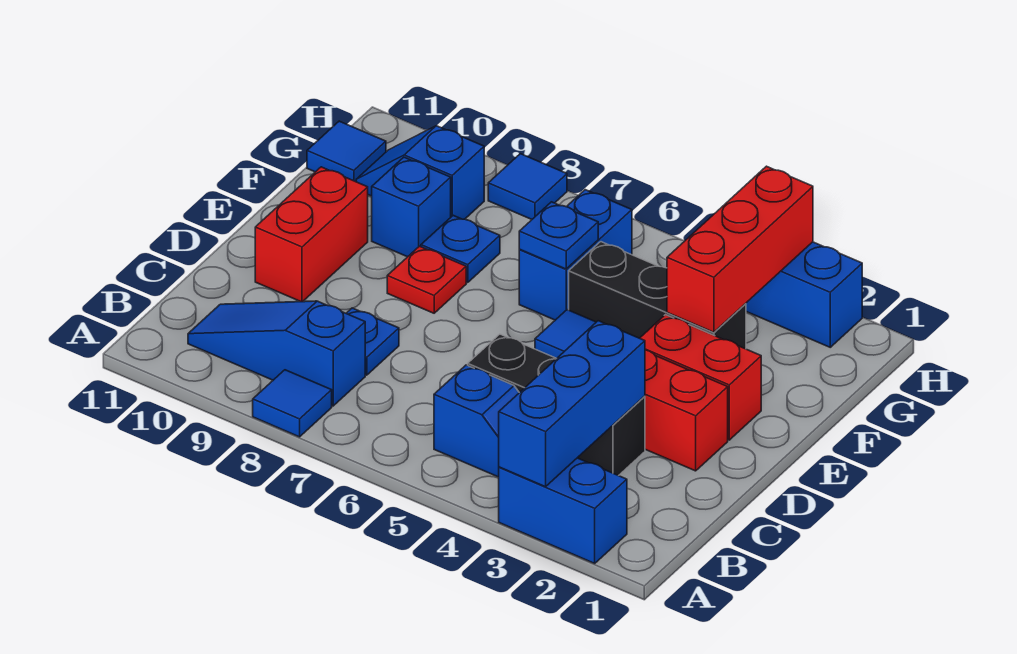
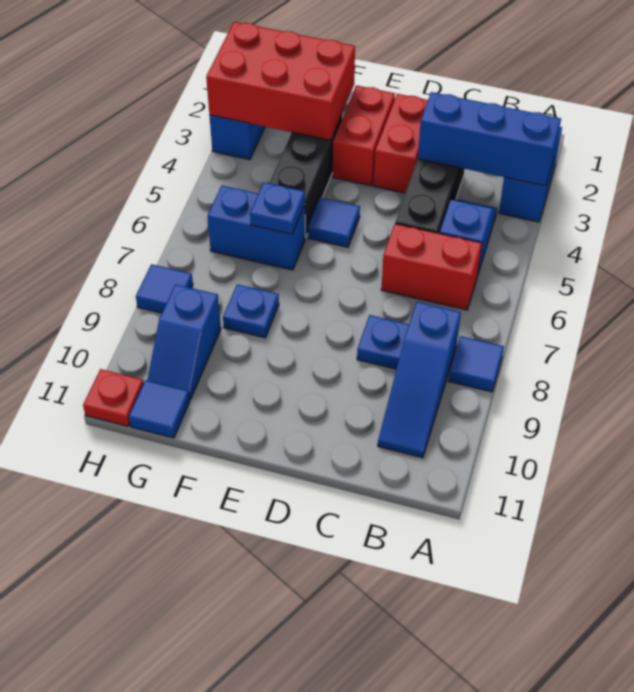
red 1x2 brick [255,167,368,302] -> red 1x2 brick moved to [381,224,482,310]
red 1x1 plate [387,246,466,313] -> red 1x1 plate moved to [83,369,144,426]
red 1x3 brick [667,166,813,332] -> red 2x3 brick [206,22,355,140]
blue 1x1 brick [372,157,451,257] -> none

